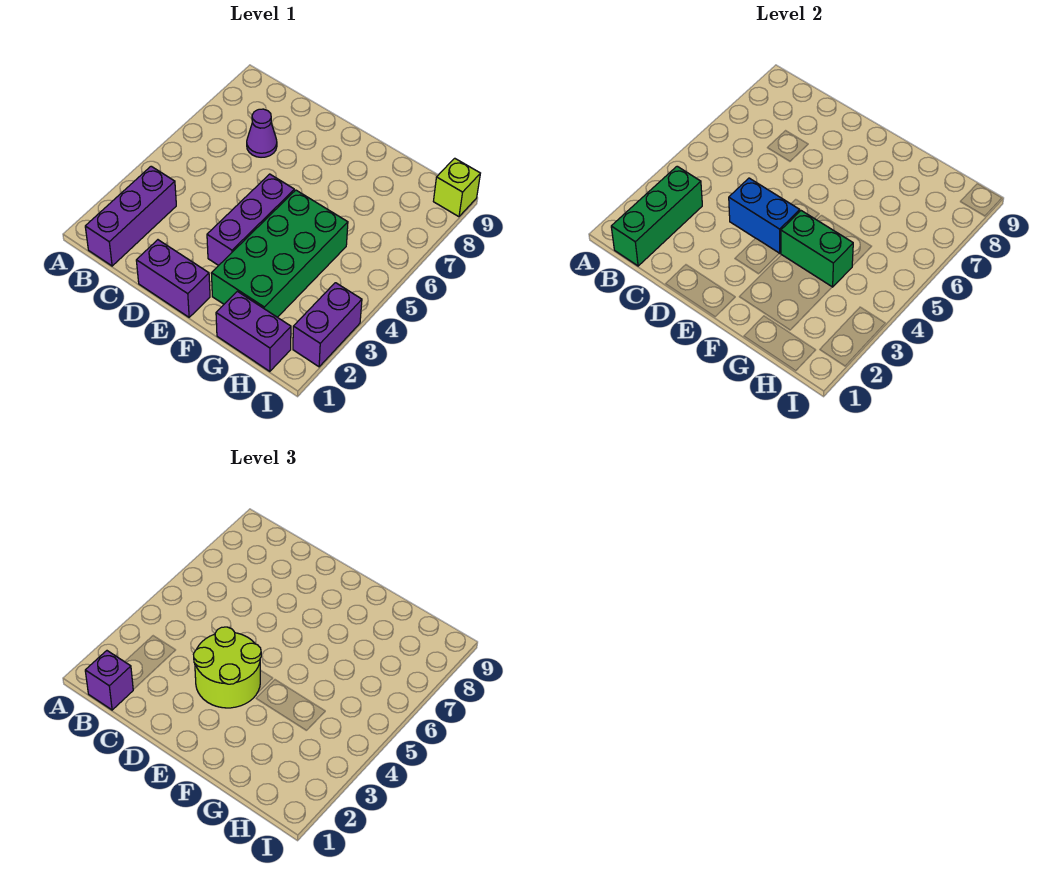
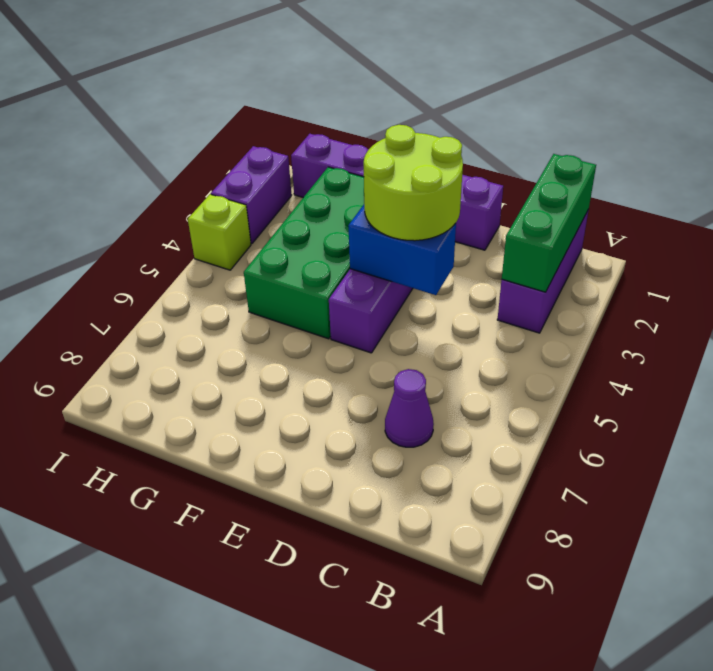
purple 1x1 brick [85,651,133,710] -> none
green 1x2 brick [781,211,853,287] -> none
lime 1x1 brick [433,158,480,217] -> lime 1x1 brick moved to [188,194,251,270]

